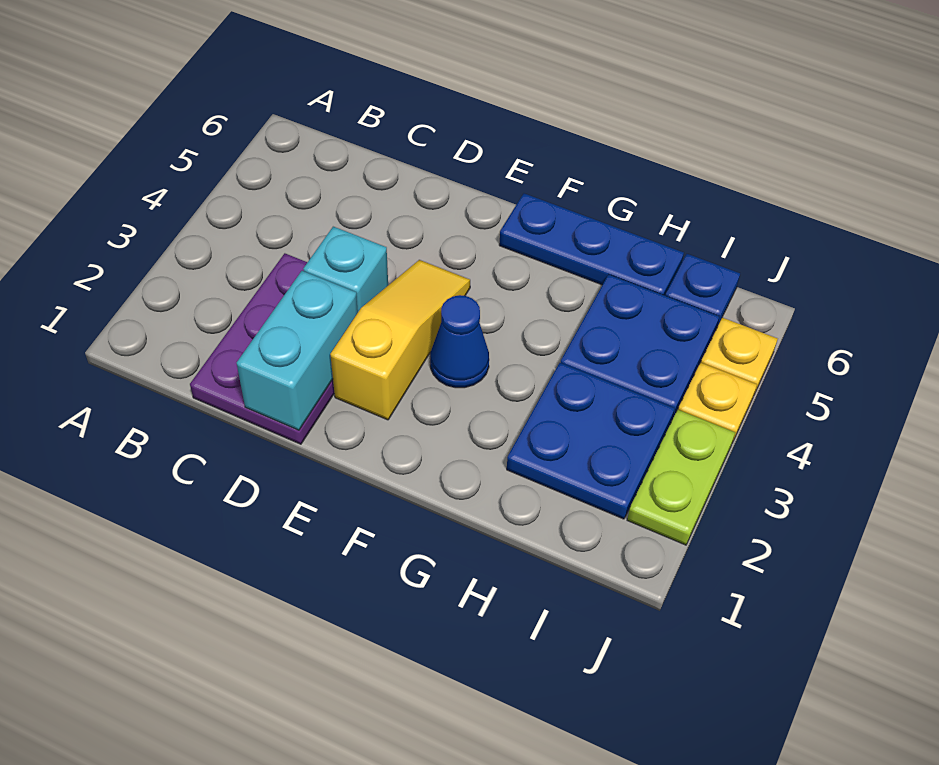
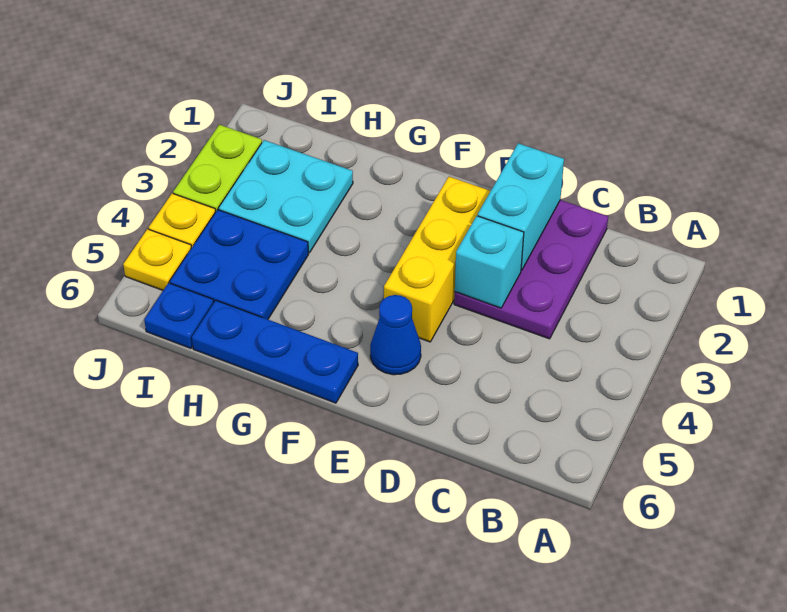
yellow 1x3 slope [330,260,470,420] -> yellow 1x3 brick [384,177,490,342]
blue 1x1 cone [430,295,489,388] -> blue 1x1 cone moved to [370,295,421,375]
blue 2x2 plate [507,363,675,519] -> cyan 2x2 plate [219,140,353,253]

